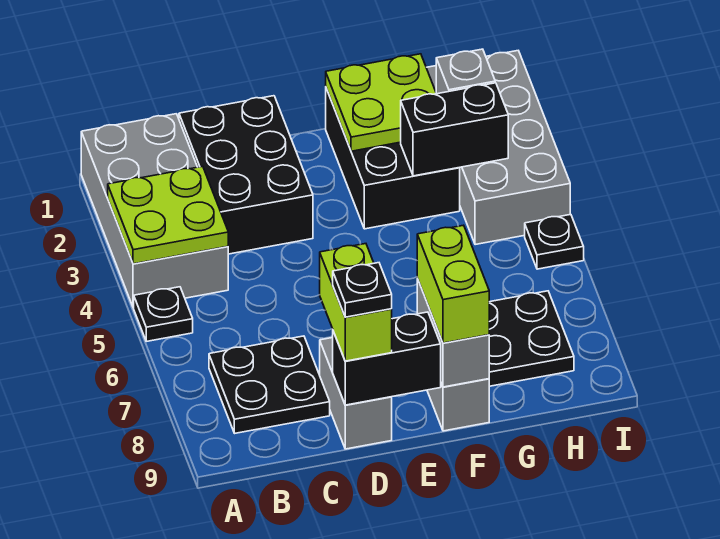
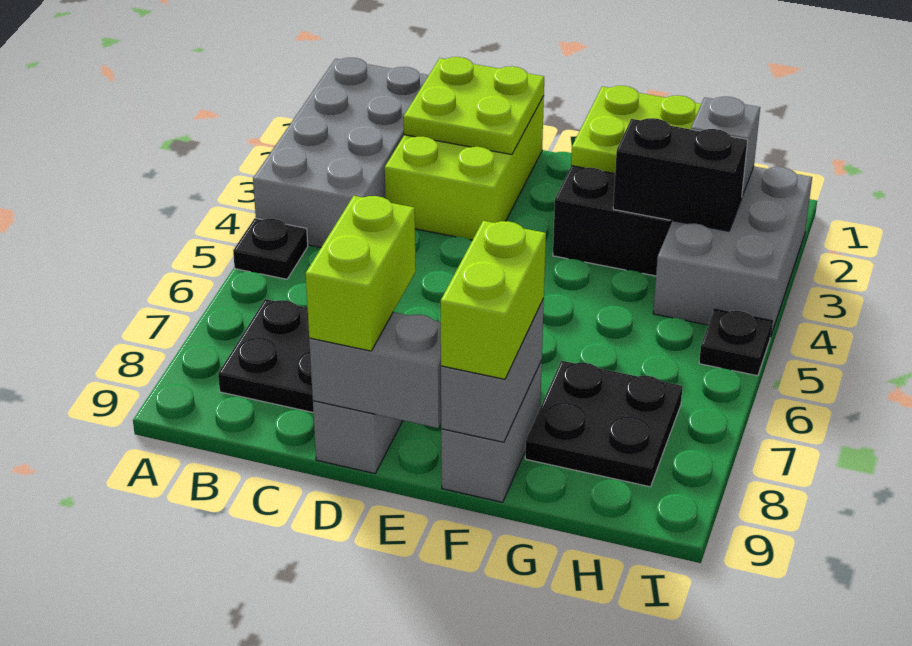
lime 2x2 plate [108,166,228,264] -> lime 2x2 plate moved to [404,57,544,155]
black 2x3 brick [179,96,313,254] -> lime 2x3 brick [385,96,544,240]
black 1x2 brick [333,312,441,405] -> grey 1x2 brick [309,312,441,428]
black 1x1 plate [333,263,392,317] -> none
grey 2x4 brick [426,51,570,245] -> grey 2x3 brick [653,167,812,337]

